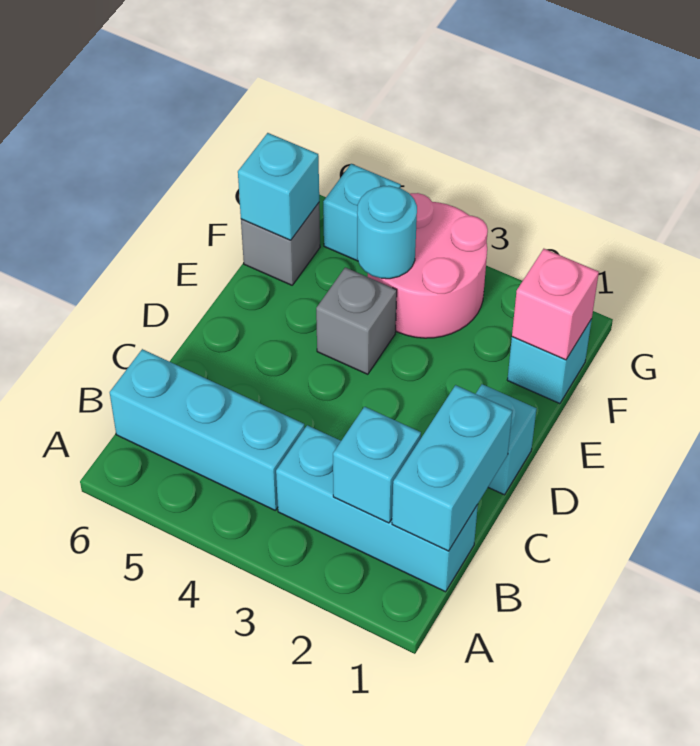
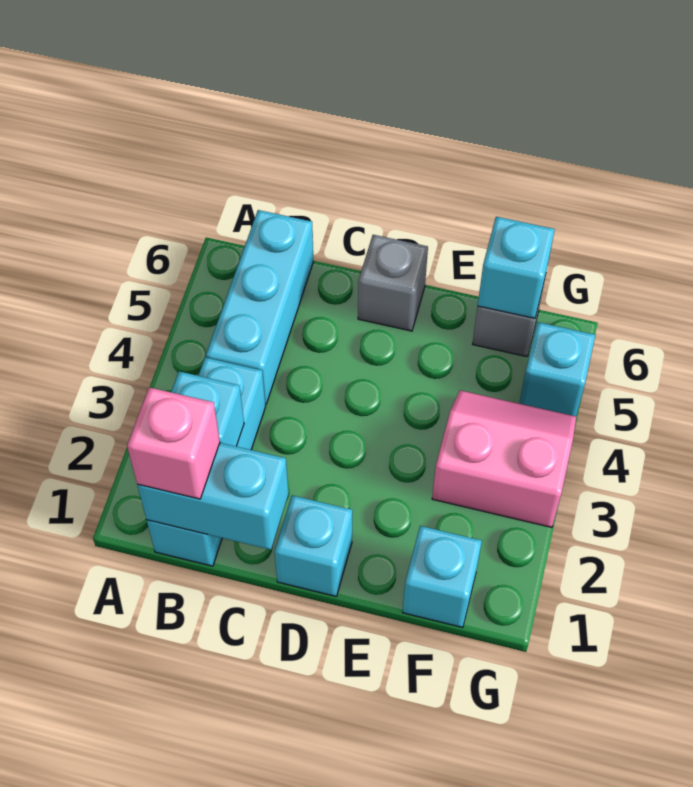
grey 1x1 brick [316,267,397,374] -> grey 1x1 brick moved to [358,235,428,331]
pink 1x1 brick [512,249,599,360] -> pink 1x1 brick moved to [127,387,220,499]
pink 2x2 round brick [368,193,488,338] -> pink 2x2 slope [432,390,576,527]
cyan 1x1 round brick [357,186,417,279] -> none

